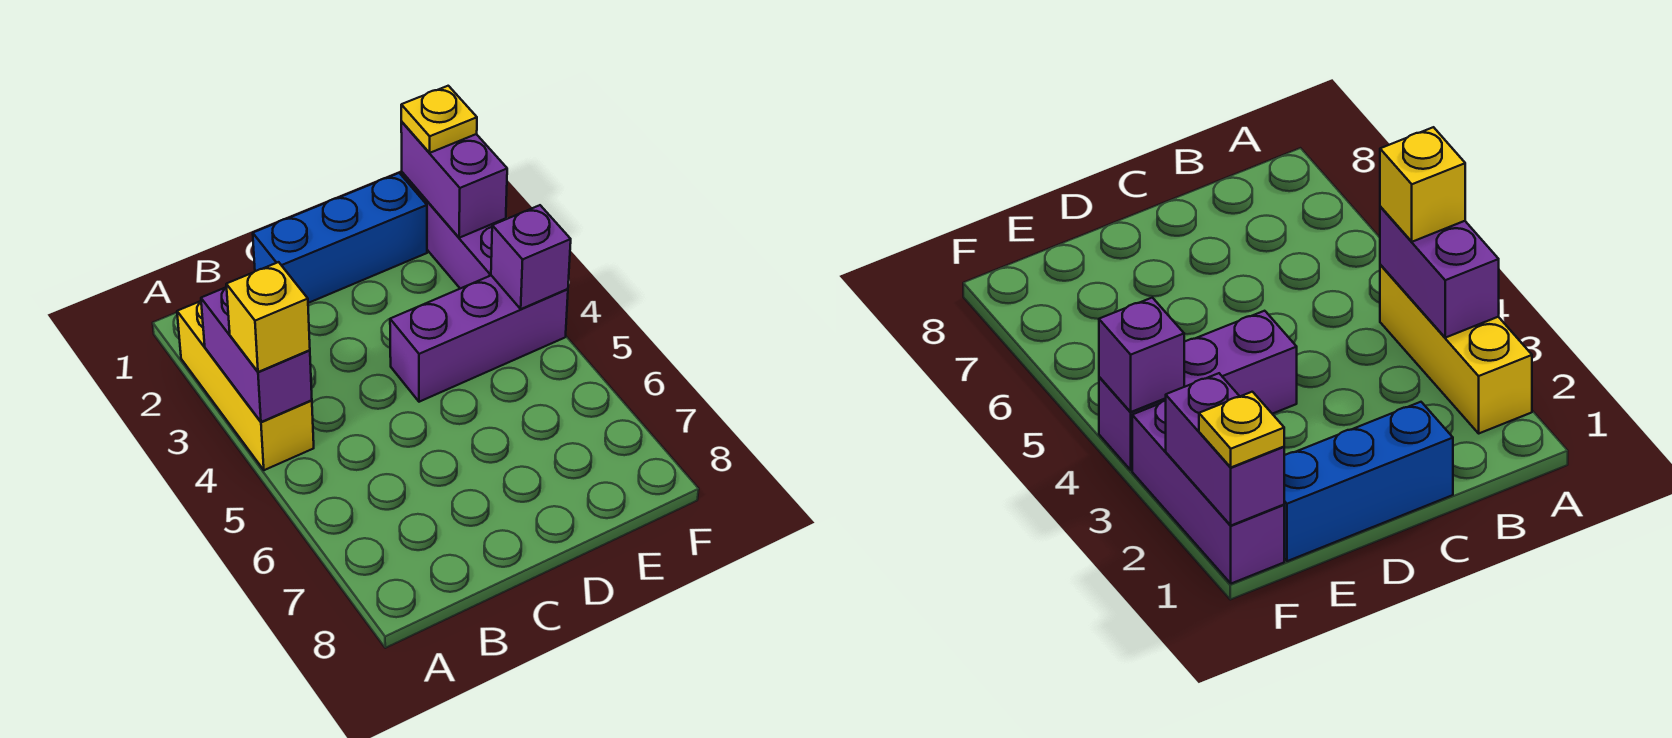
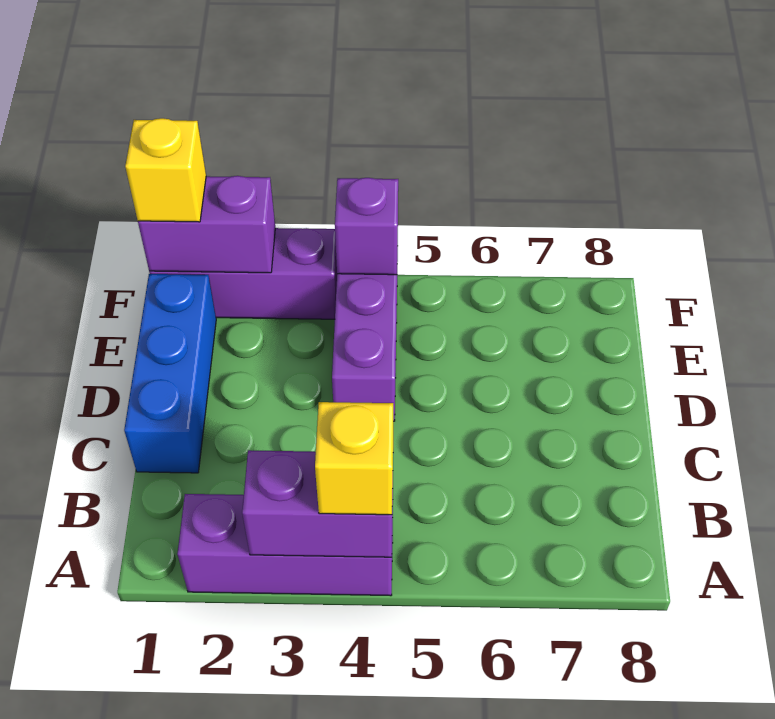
yellow 1x3 brick [177,301,314,470] -> purple 1x3 brick [177,494,393,596]
yellow 1x1 plate [401,86,477,153] -> yellow 1x1 brick [125,118,206,222]

